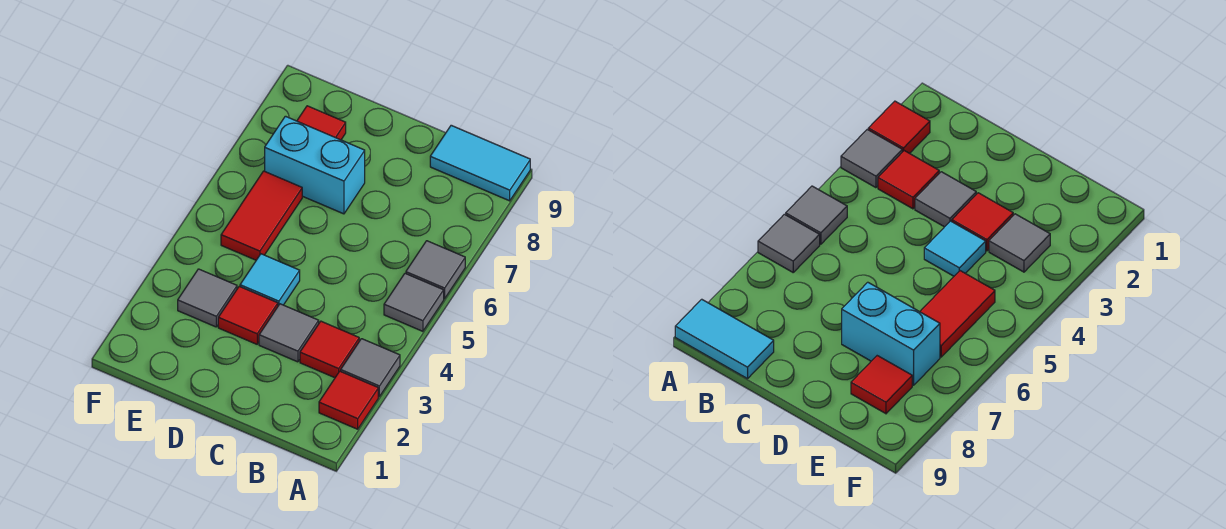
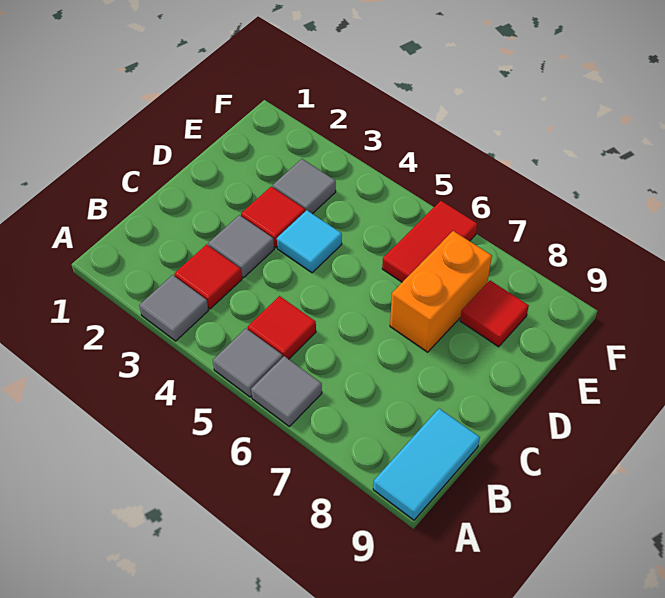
red 1x1 tile [319,371,378,429] -> red 1x1 tile moved to [248,296,316,359]
cyan 1x2 brick [265,116,365,214] -> orange 1x2 brick [390,231,492,352]
red 1x2 tile [221,171,302,260] -> red 1x2 tile turned to [382,201,477,282]

